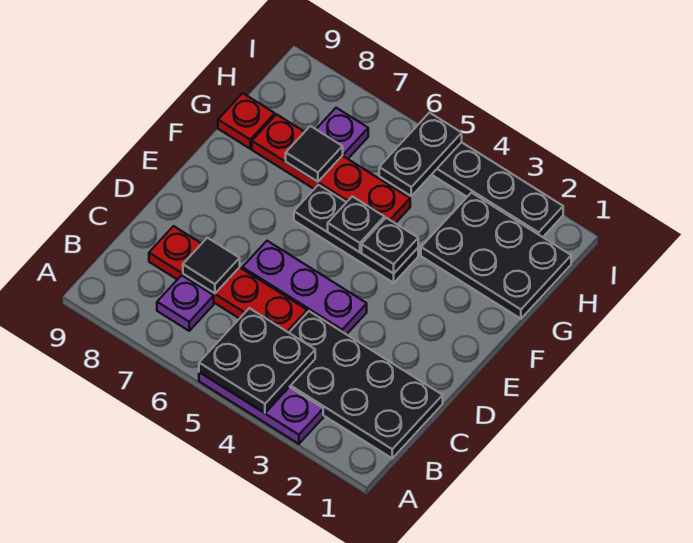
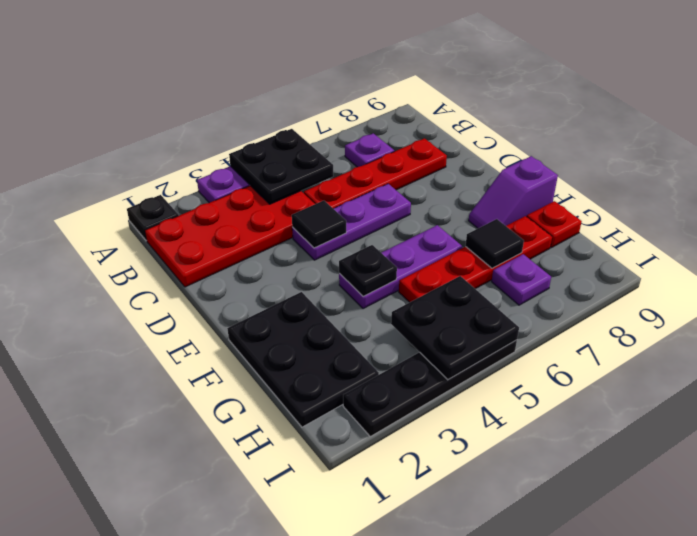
black 2x4 plate [289,311,443,458] -> red 2x4 plate [145,186,315,287]
black 1x1 tile [183,238,240,293] -> black 1x1 tile moved to [292,200,346,248]
black 1x3 plate [294,185,418,283] -> purple 1x3 plate [339,225,463,309]
black 1x1 plate [328,196,384,252] -> black 1x1 plate moved to [127,195,179,241]
none -> purple 1x2 slope [469,156,558,228]
black 2x3 plate [421,193,571,319] -> black 2x3 plate turned to [227,292,379,427]
black 1x2 plate [379,113,462,196] -> black 2x2 plate [391,276,519,380]

